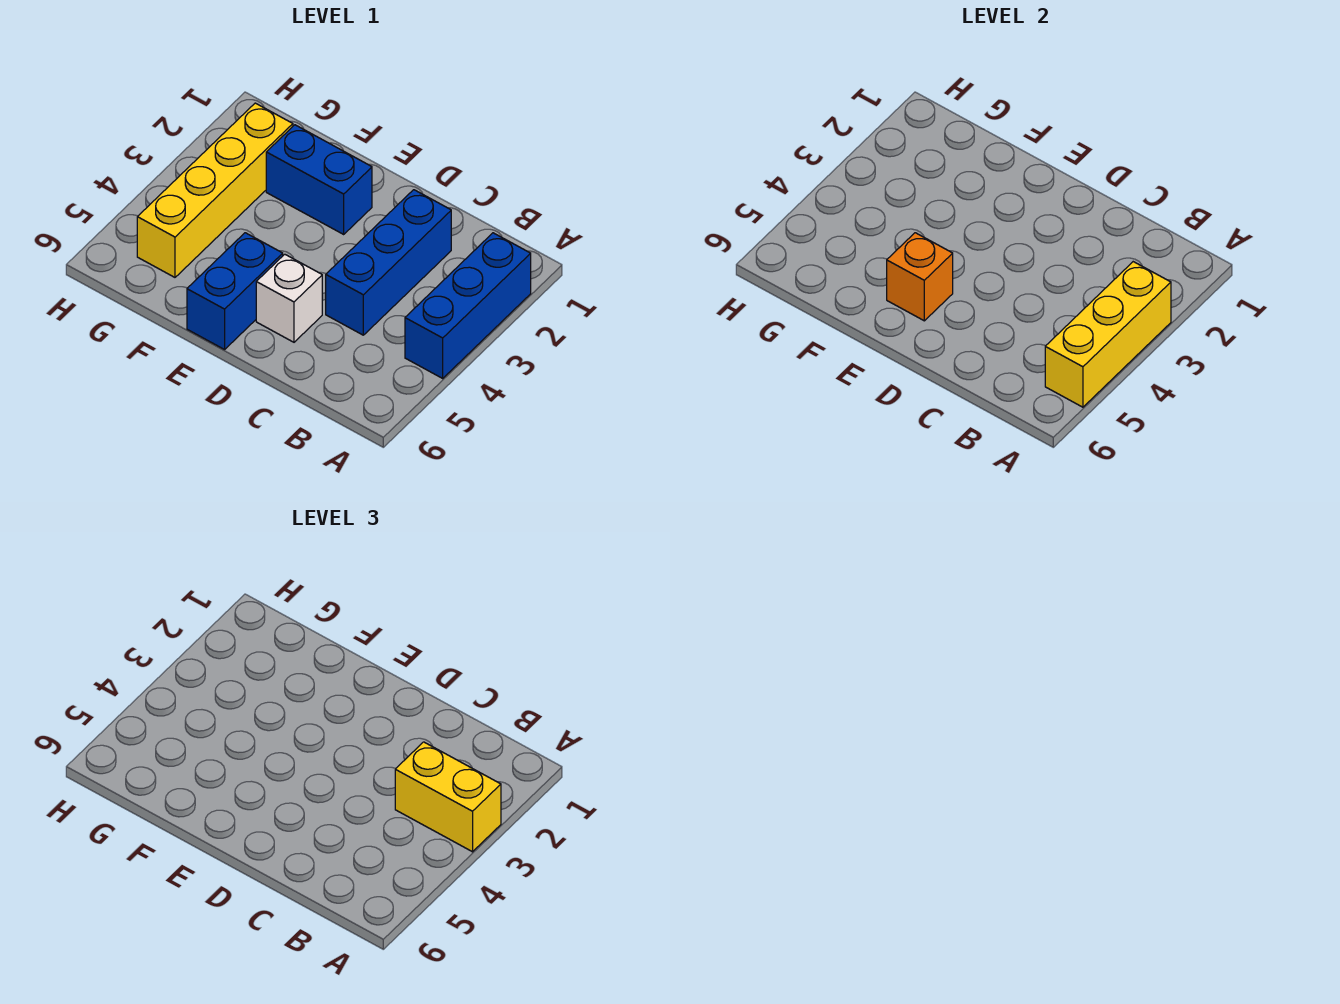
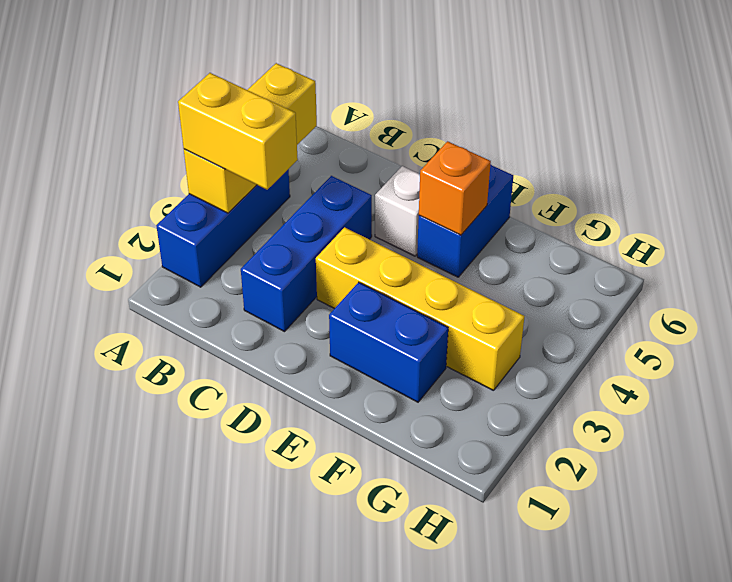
yellow 1x4 brick [137,103,293,277] -> yellow 1x4 brick turned to [316,227,525,391]

